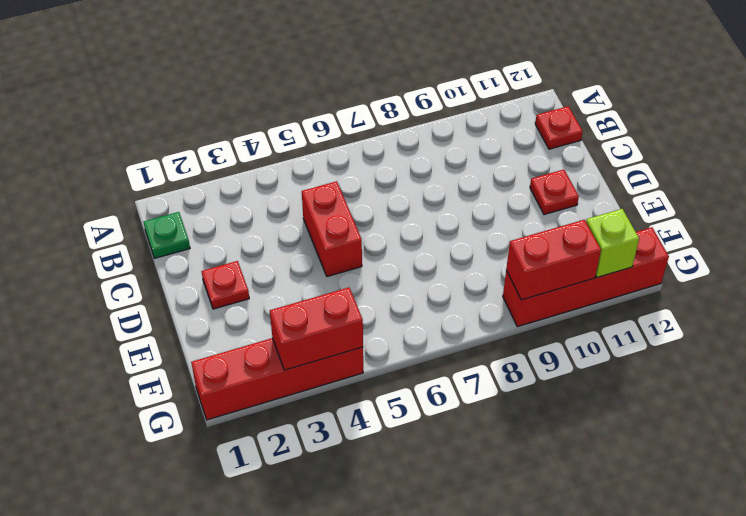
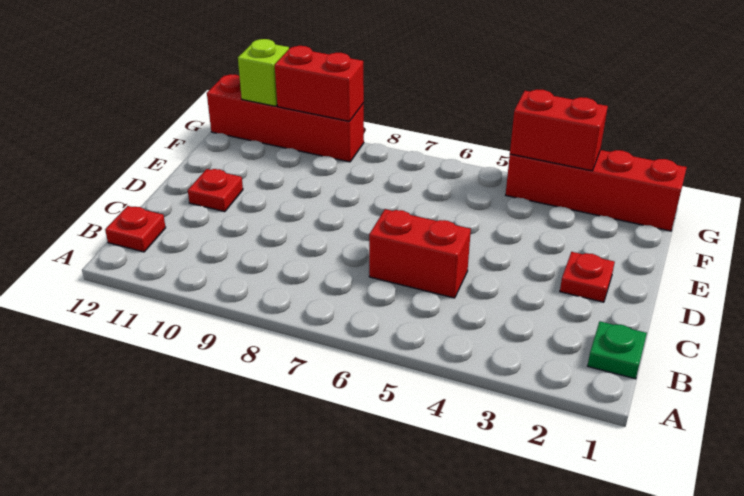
red 1x2 brick [302,181,362,277] -> red 1x2 brick turned to [369,209,471,298]

